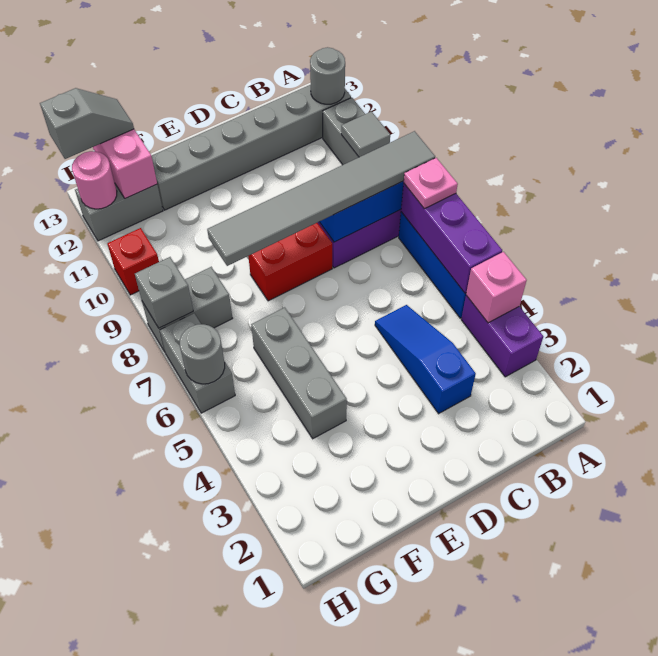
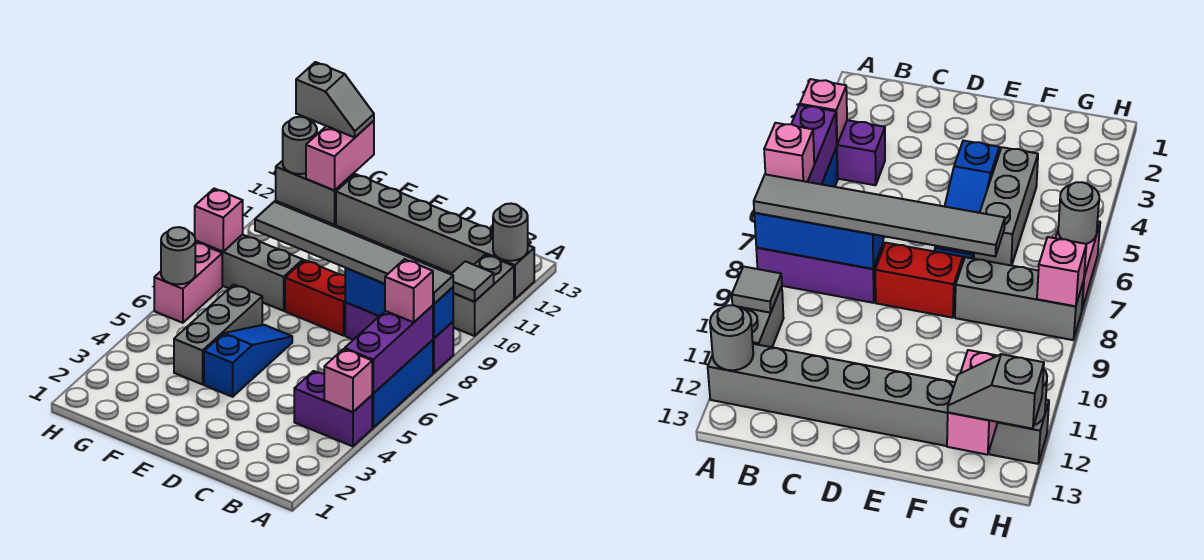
purple 1x2 brick [461,296,543,377] -> purple 1x2 brick turned to [294,371,372,446]
pink 1x1 plate [404,158,458,209] -> pink 1x1 brick [385,259,433,322]
blue 1x3 slope [375,305,476,414] -> blue 1x3 slope moved to [204,325,292,397]
grey 1x2 brick [142,267,233,352] -> grey 1x3 brick [195,235,303,311]
grey 1x2 brick [160,313,235,413] -> pink 1x2 brick [154,242,222,323]
grey 1x1 brick [135,257,193,328] -> pink 1x1 brick [195,189,243,252]
red 1x1 brick [107,228,159,295] -> none
pink 1x1 round brick [72,151,117,209] -> grey 1x1 round brick [283,117,317,174]

